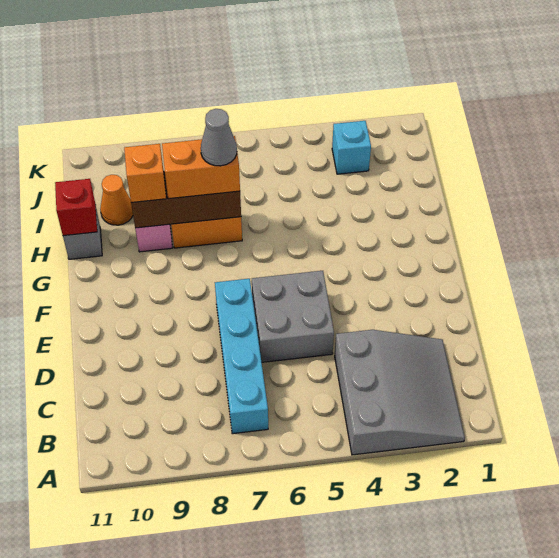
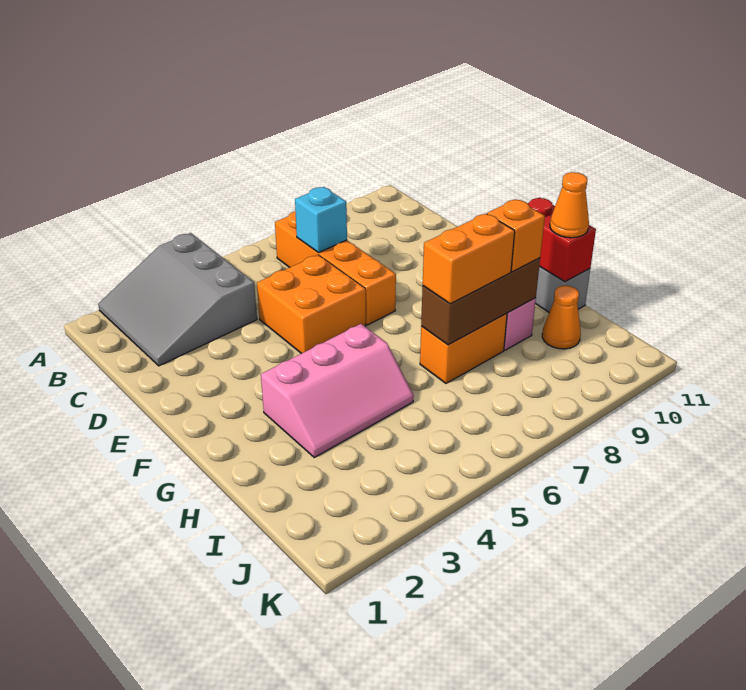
cyan 1x4 brick [215,279,268,434] -> orange 1x4 brick [275,211,396,325]
grey 2x2 brick [252,271,334,362] -> orange 2x2 brick [257,255,366,354]
none -> pink 2x3 slope [261,324,414,457]
grey 1x1 cone [201,109,237,166] -> none
red 1x1 brick [55,179,97,236] -> red 1x2 brick [527,198,596,282]
none -> orange 1x1 cone [550,172,589,238]
cyan 1x1 brick [332,121,371,174] -> cyan 1x1 brick moved to [295,187,347,253]

